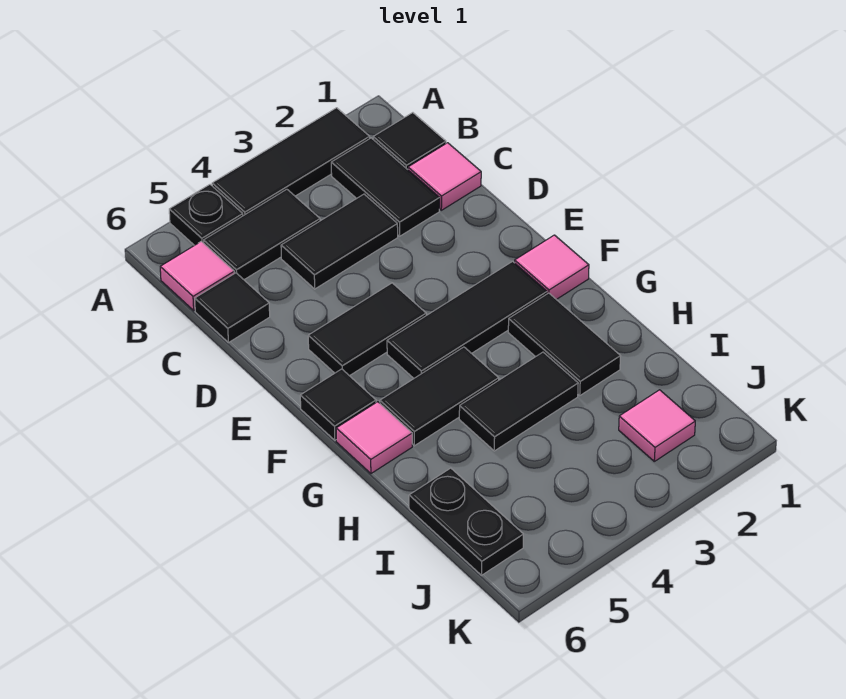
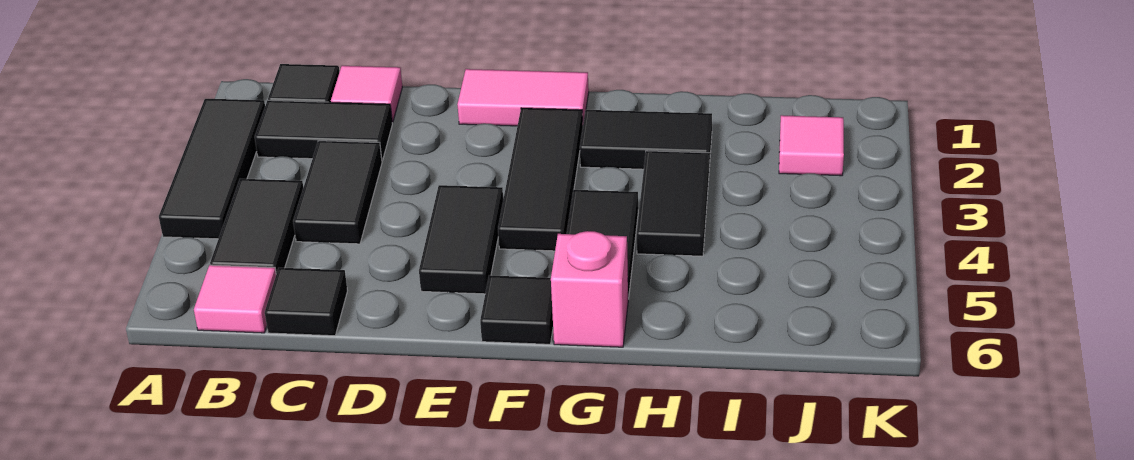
black 1x1 plate [169,185,243,245] -> none
pink 1x1 tile [515,235,589,299] -> pink 1x2 tile [457,69,589,126]
pink 1x1 tile [336,402,412,473] -> pink 1x1 brick [551,231,628,347]
black 1x2 plate [409,468,523,575] -> none

